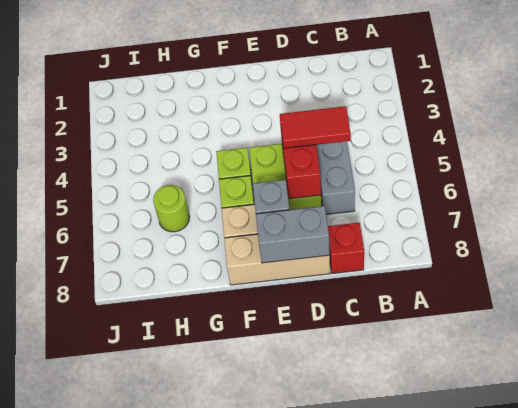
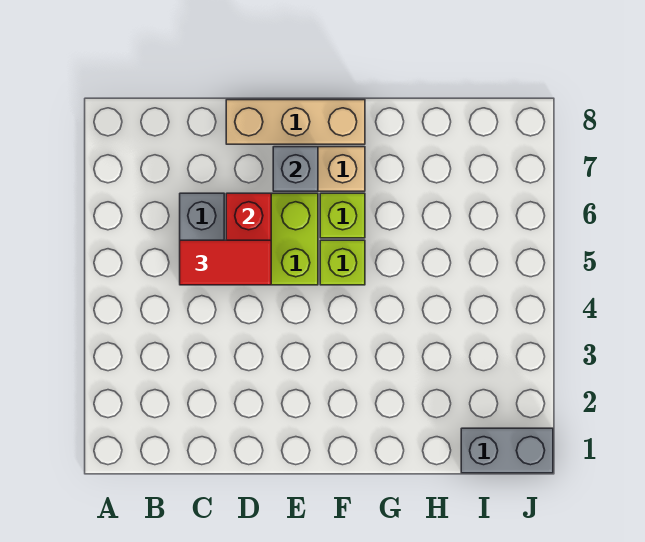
red 1x1 brick [328,223,364,274] -> none
grey 1x2 brick [256,206,330,263] -> grey 1x2 brick moved to [461,428,553,473]
lime 1x1 round brick [153,185,190,232] -> none

